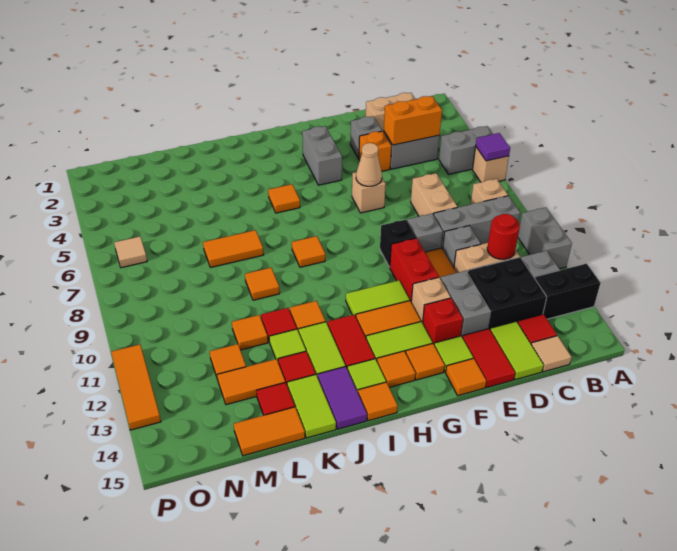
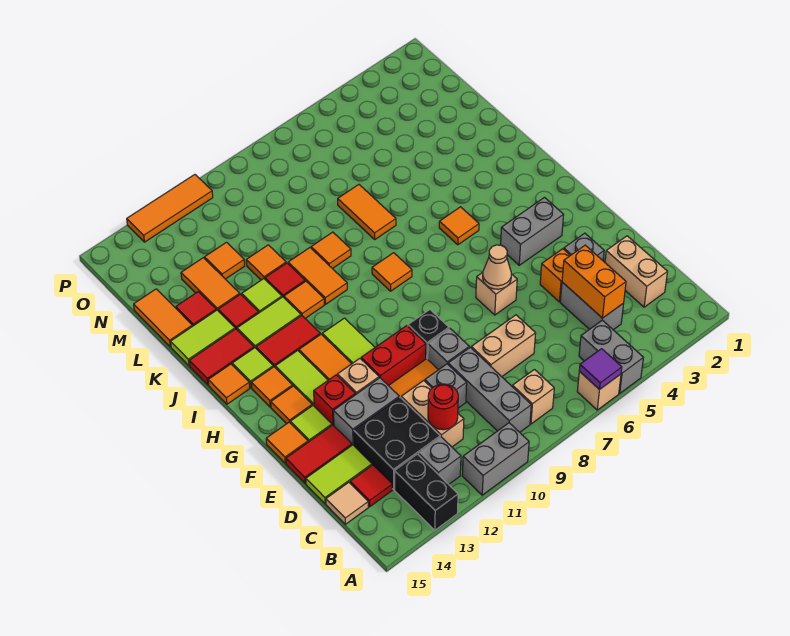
none -> orange 1x2 tile [288,248,347,304]
purple 1x2 tile [318,366,367,429] -> red 1x2 tile [189,329,254,385]
tan 1x1 tile [114,237,147,268] -> none

